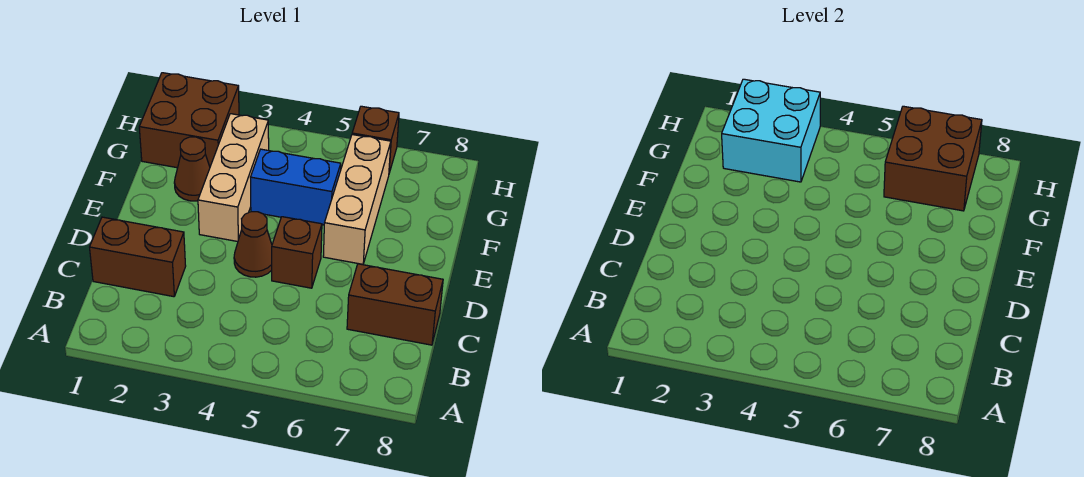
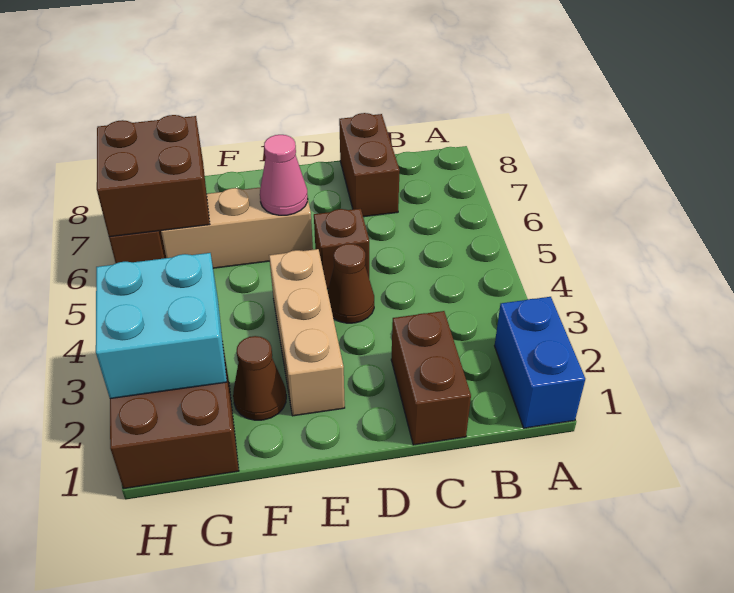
tan 1x3 brick [198,114,269,242] -> tan 1x3 brick turned to [269,249,345,416]
none -> pink 1x1 cone [260,135,308,215]
blue 1x2 brick [250,149,341,225] -> blue 1x2 brick moved to [495,297,585,428]

